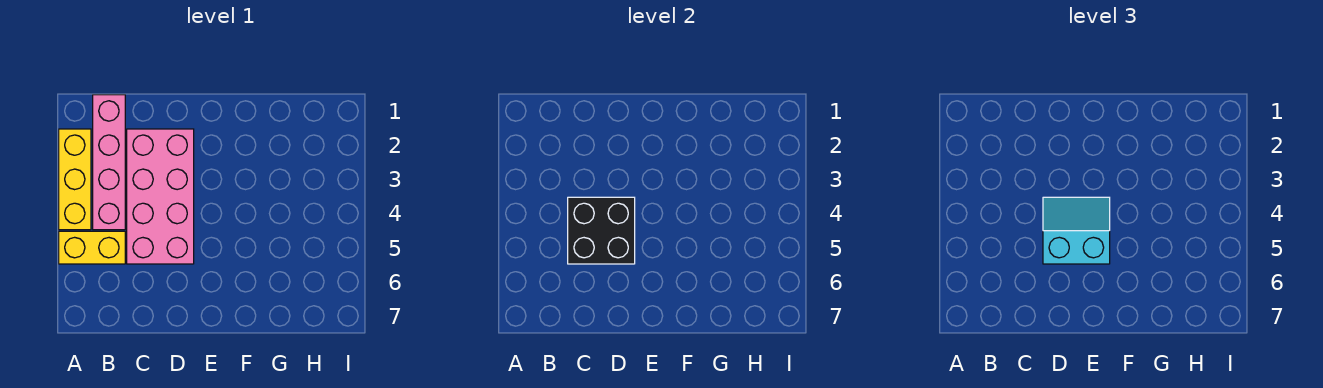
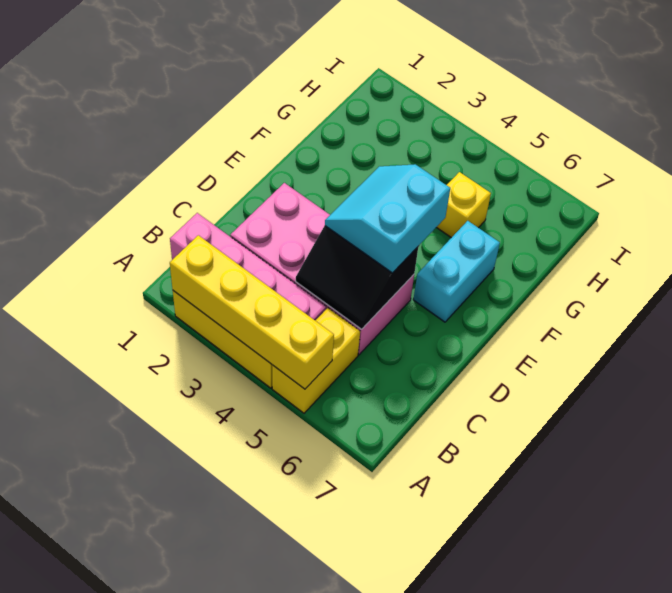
none -> yellow 1x4 brick [170,235,334,389]
black 2x2 brick [568,197,635,264] -> black 2x2 slope [296,226,418,329]
none -> cyan 1x2 brick [413,221,500,322]
none -> yellow 1x1 brick [436,172,491,238]

